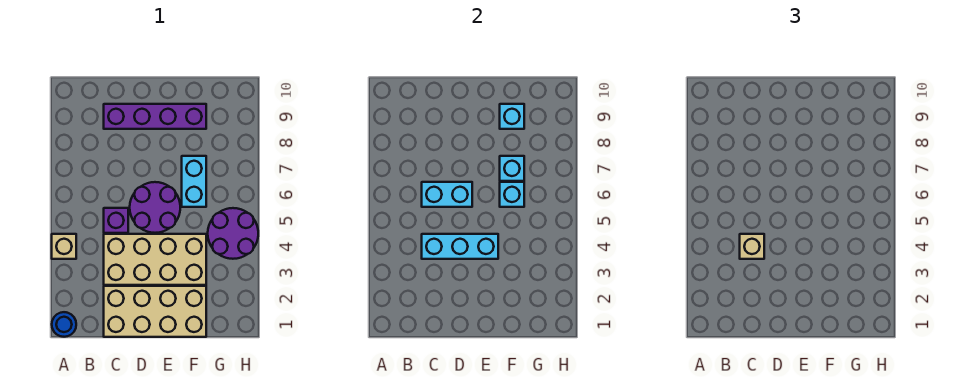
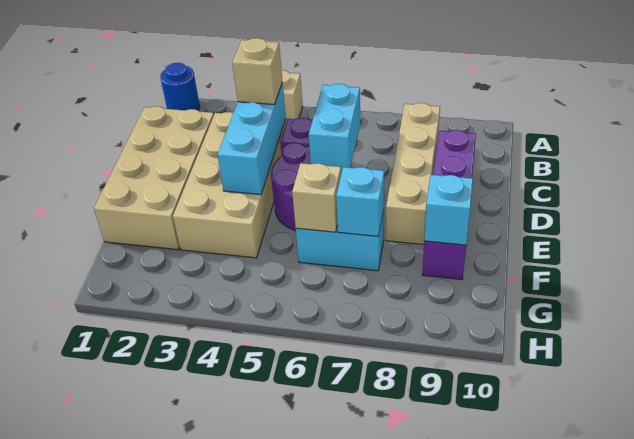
none -> tan 1x4 brick [386,103,440,245]
cyan 1x1 brick [500,182,524,207] -> tan 1x1 brick [292,163,341,232]
purple 2x2 round brick [208,208,258,259] -> none

